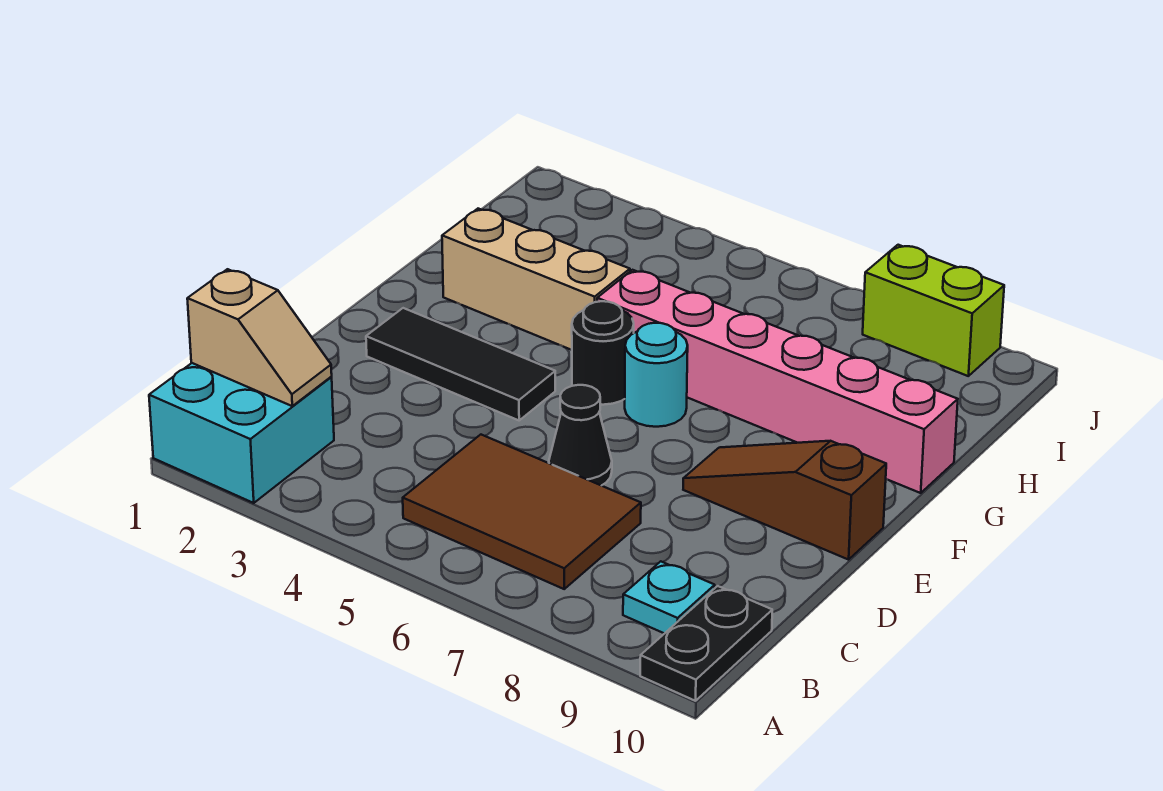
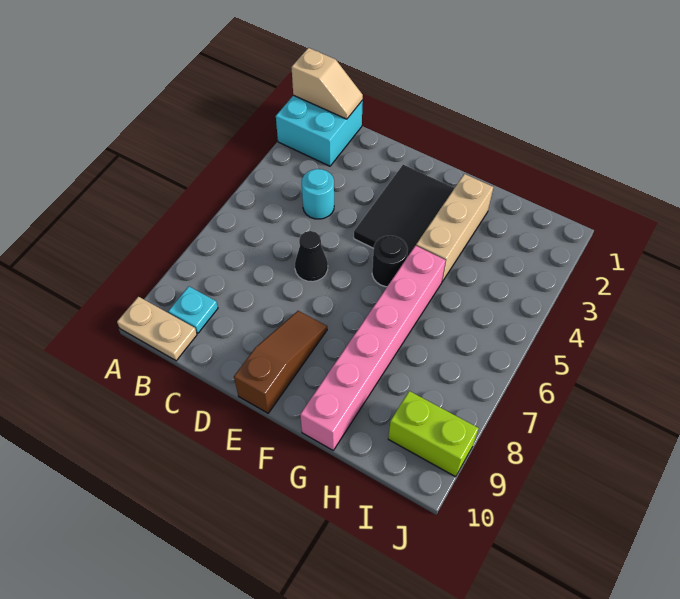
black 1x2 plate [640,586,772,701] -> tan 1x2 plate [117,297,197,361]
tan 1x2 slope [187,269,332,406] -> tan 1x2 slope turned to [292,48,363,119]
brown 2x3 tile [403,435,641,589] -> none
black 1x3 tile [366,308,555,420] -> black 2x3 tile [354,165,454,257]
cyan 1x1 round brick [625,323,688,427] -> cyan 1x1 round brick moved to [302,169,334,219]
lime 1x2 brick [863,245,1004,376] -> lime 1x2 brick turned to [388,391,479,477]

